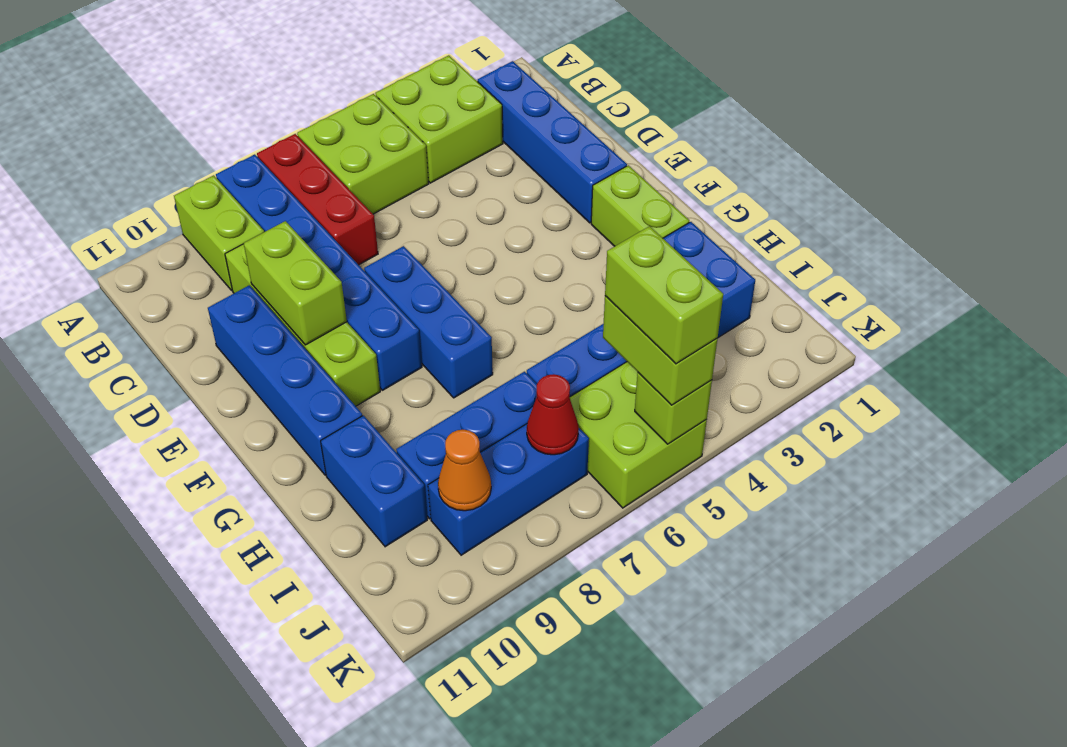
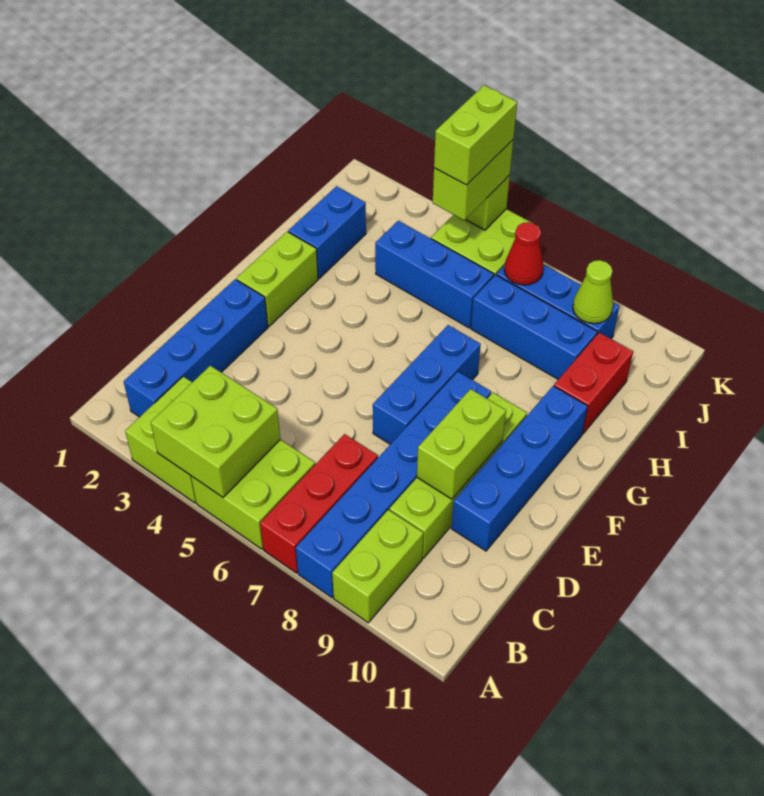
none -> lime 2x2 brick [151,366,280,497]
blue 1x2 brick [321,415,427,547] -> red 1x2 brick [554,332,633,434]
orange 1x1 cone [438,430,491,511] -> lime 1x1 cone [573,260,613,324]

